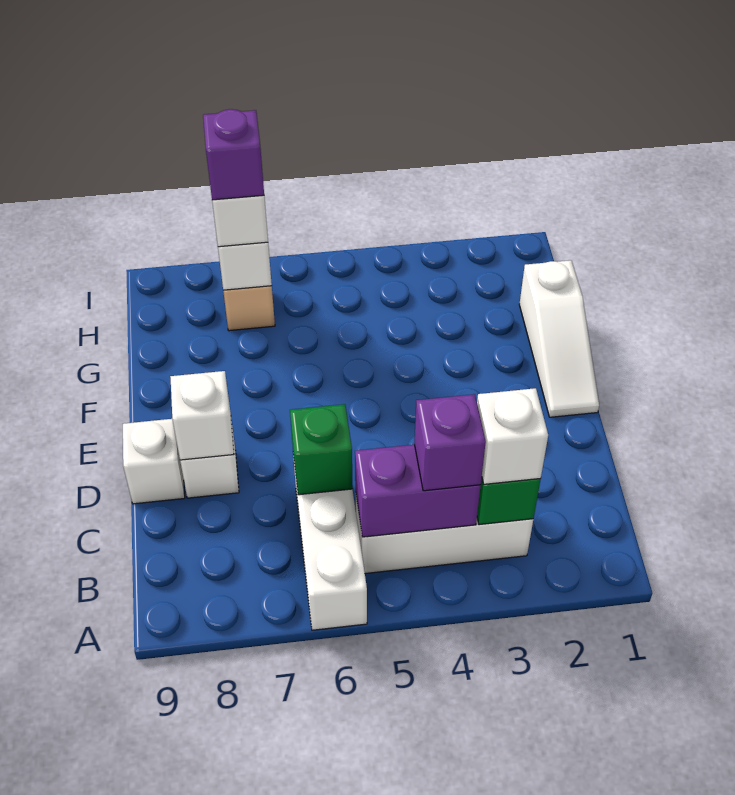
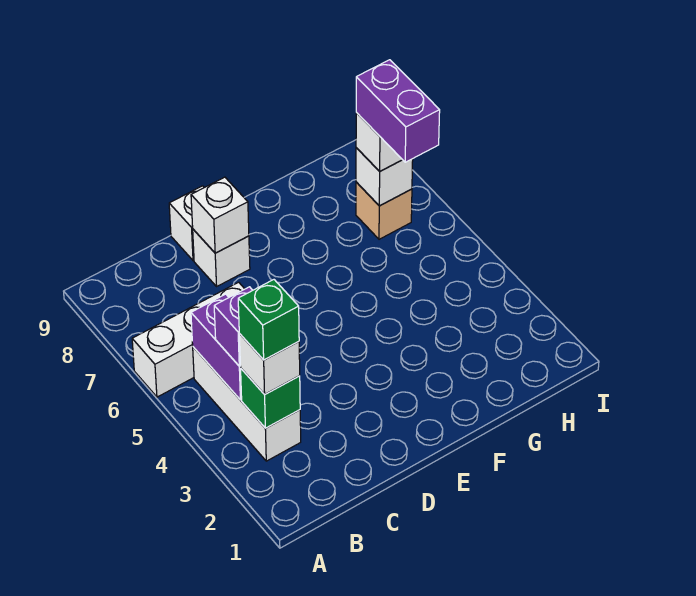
green 1x1 brick [290,404,353,495] -> green 1x1 brick moved to [238,280,299,360]
white 1x3 slope [519,260,599,417] -> none
purple 1x1 brick [203,109,264,200] -> purple 1x2 brick [356,60,440,162]

